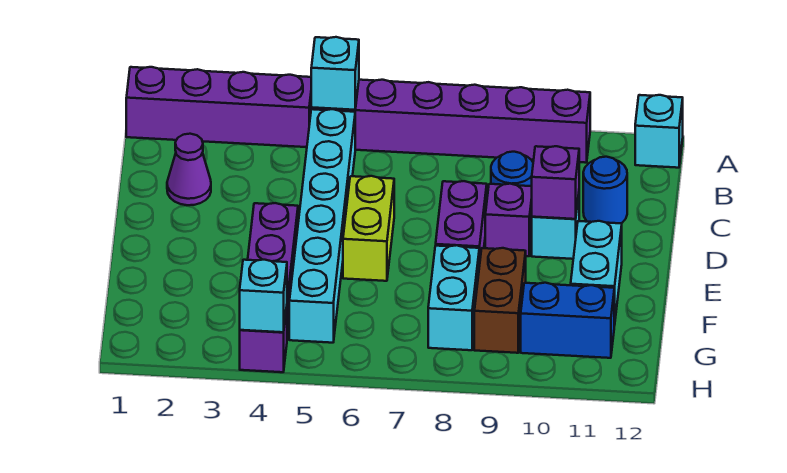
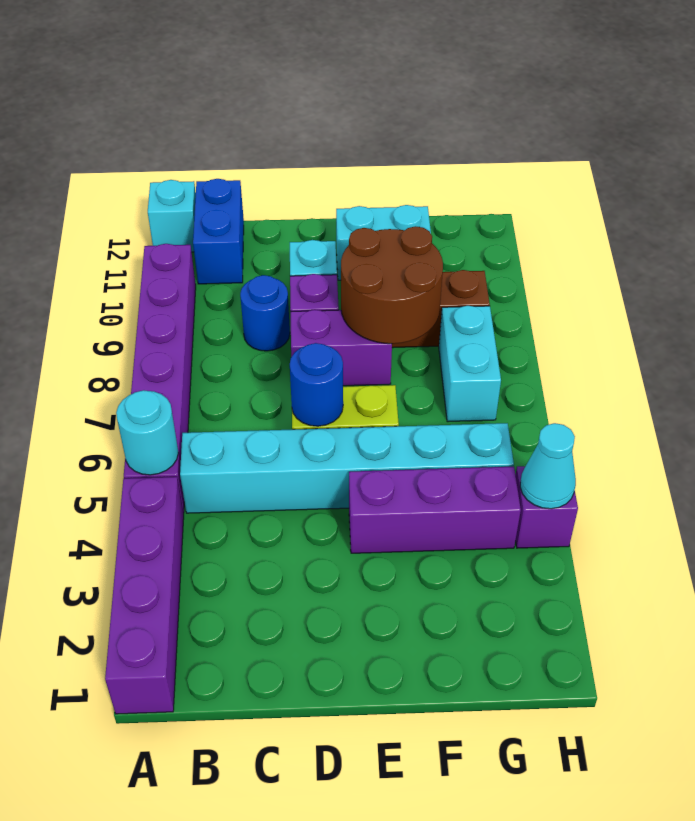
cyan 1x1 brick [311,37,359,110] -> cyan 1x1 round brick [116,390,178,475]
purple 1x1 cone [167,134,211,205] -> none
blue 1x1 round brick [583,157,627,223] -> blue 1x1 round brick moved to [290,343,343,426]
purple 1x1 brick [532,146,579,219] -> none
none -> brown 2x2 round brick [341,226,443,344]
cyan 1x2 brick [428,245,479,350] -> cyan 1x2 brick turned to [439,306,501,422]
blue 1x2 brick [521,283,614,358] -> blue 1x2 brick moved to [193,179,244,284]
cyan 1x1 brick [240,260,287,332] -> cyan 1x1 cone [520,423,576,509]

